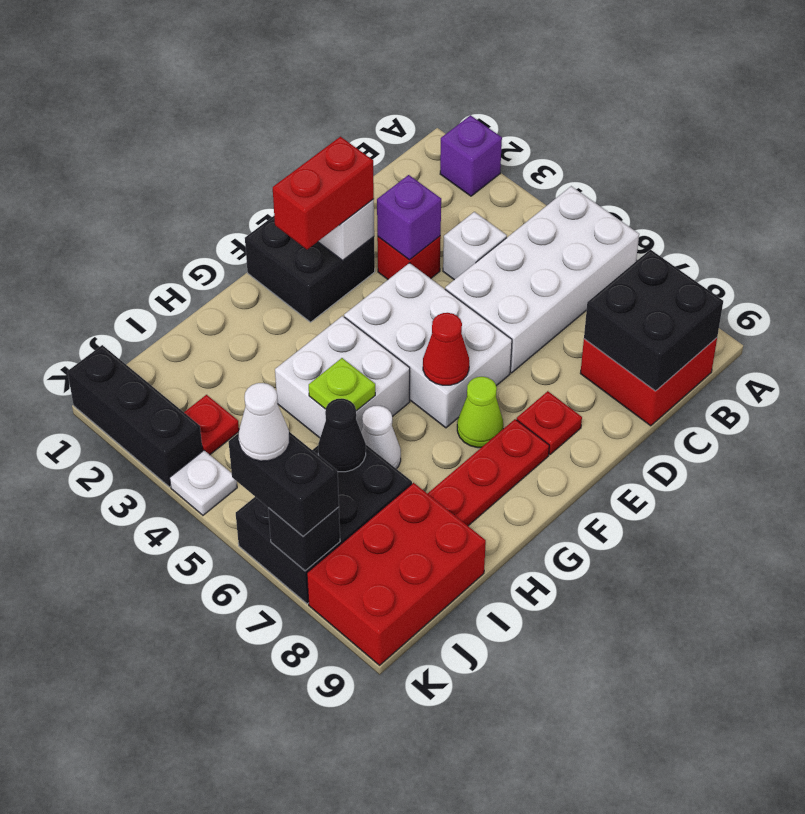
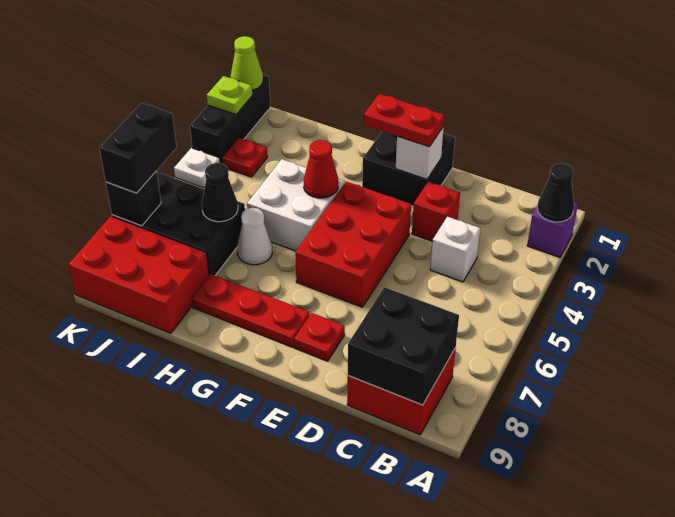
none -> black 1x1 cone [537,163,574,222]
white 2x4 brick [445,186,639,373] -> none
purple 1x1 brick [377,175,441,260] -> none
red 1x2 brick [273,137,374,249] -> red 1x2 plate [364,94,445,147]
white 2x3 brick [344,263,512,428] -> red 2x3 brick [295,181,411,307]
red 1x1 cone [423,313,469,385] -> red 1x1 cone moved to [304,140,338,198]
lime 1x1 cone [457,377,503,448] -> lime 1x1 cone moved to [231,36,263,90]
lime 1x1 plate [309,358,375,411] -> lime 1x1 plate moved to [207,76,252,115]
white 1x1 cone [239,383,289,461] -> none

